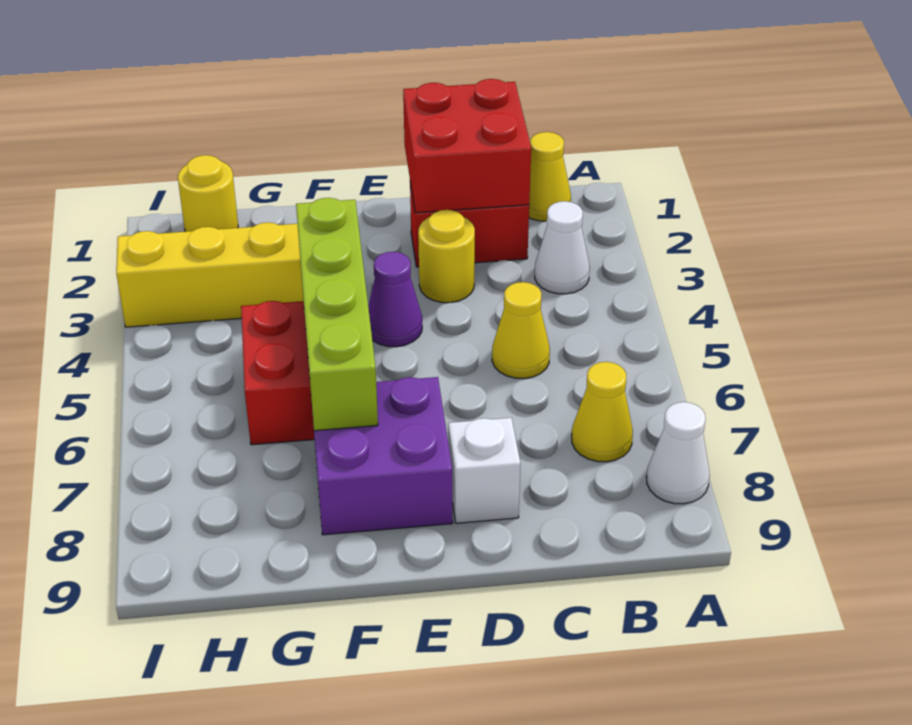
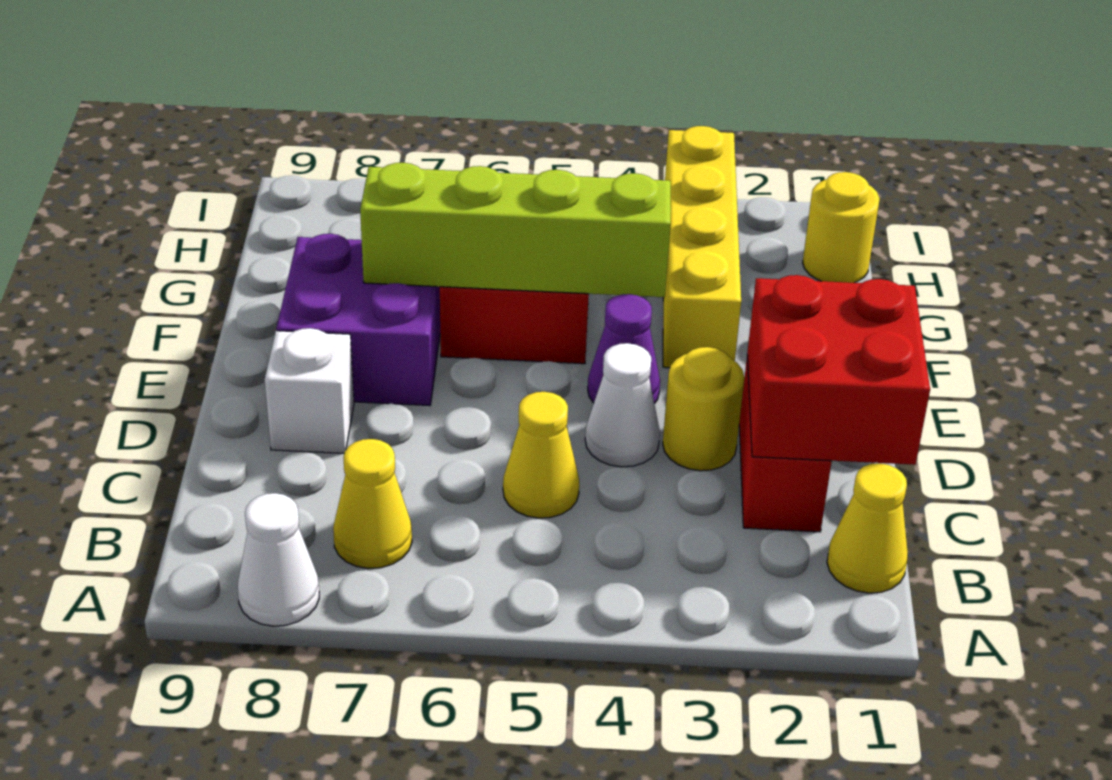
white 1x1 cone [535,201,590,294] -> white 1x1 cone moved to [585,343,660,467]

